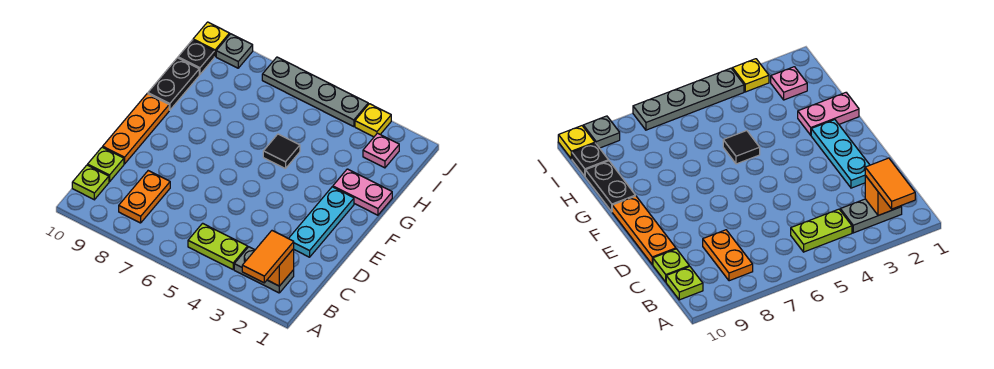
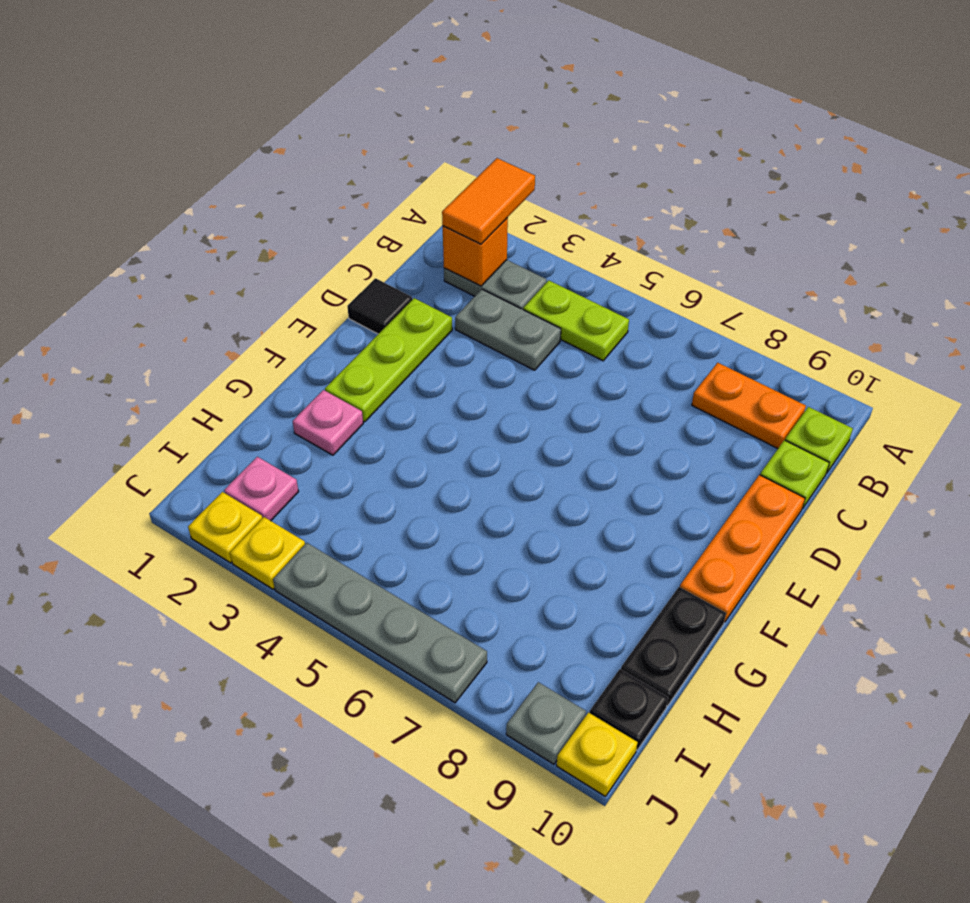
orange 1x2 plate [119,171,170,223] -> orange 1x2 plate turned to [692,363,806,449]
none -> grey 1x2 plate [455,289,561,370]
cyan 1x3 plate [288,187,354,257] -> lime 1x3 plate [325,298,452,422]
pink 1x2 plate [333,169,392,215] -> pink 1x1 plate [293,390,363,455]
black 1x1 tile [263,134,300,169] -> black 1x1 tile moved to [347,278,412,334]
none -> yellow 1x1 plate [188,492,262,563]

